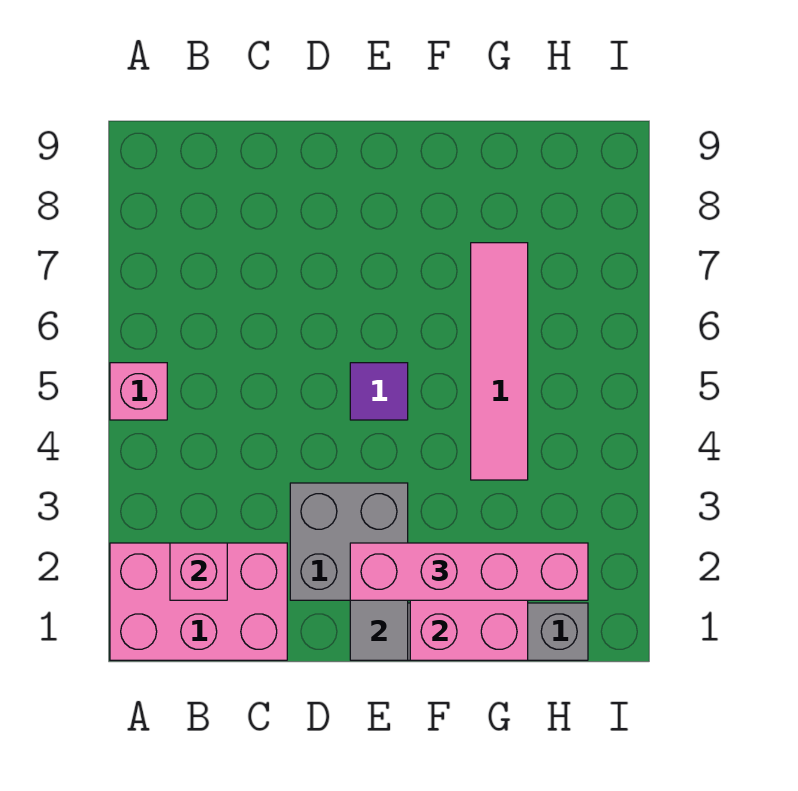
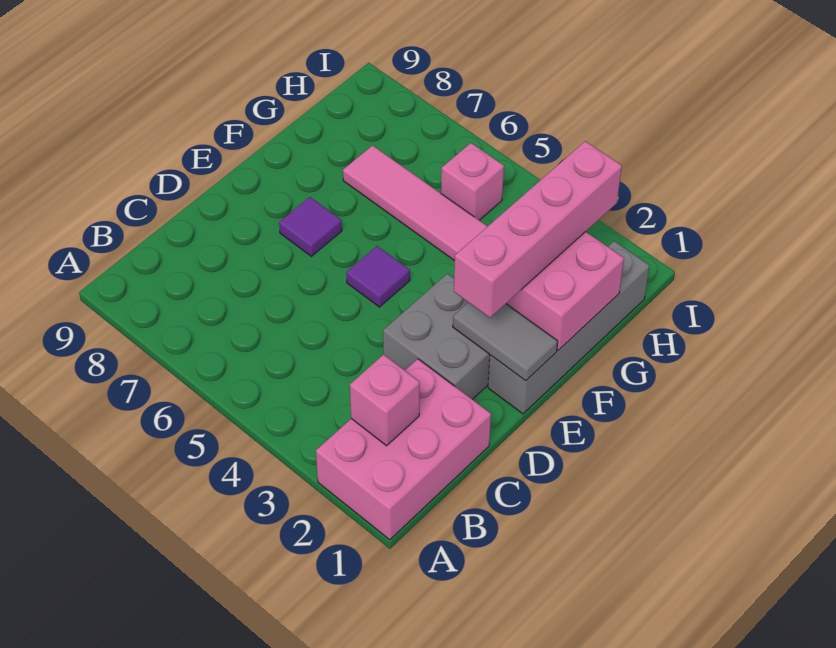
pink 1x1 brick [110,363,167,420] -> pink 1x1 brick moved to [441,143,504,220]
none -> purple 1x1 tile [279,197,342,256]

